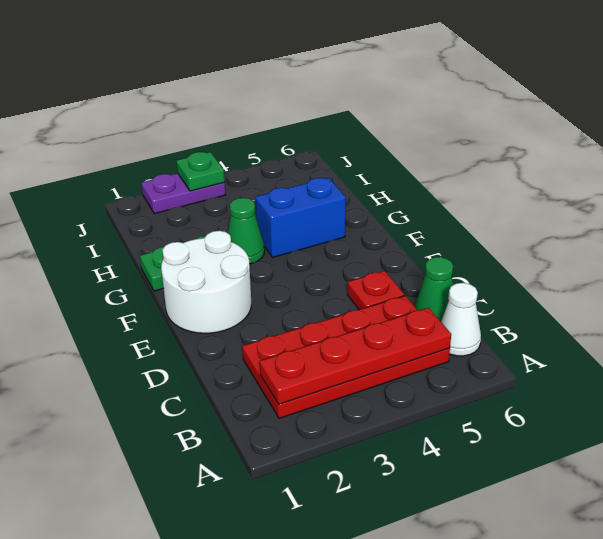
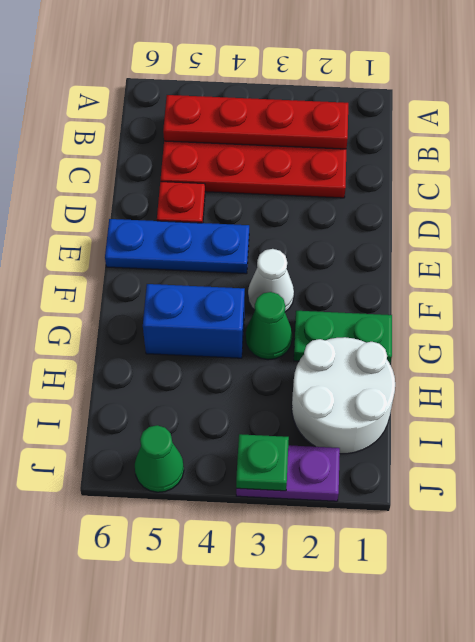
white 1x1 cone [441,283,481,356] -> white 1x1 cone moved to [248,249,294,312]
green 1x1 cone [415,257,453,321] -> green 1x1 cone moved to [135,425,184,492]
white 2x2 round brick [161,231,251,333] -> white 2x2 round brick moved to [292,337,395,454]
none -> blue 1x3 plate [105,219,249,274]

